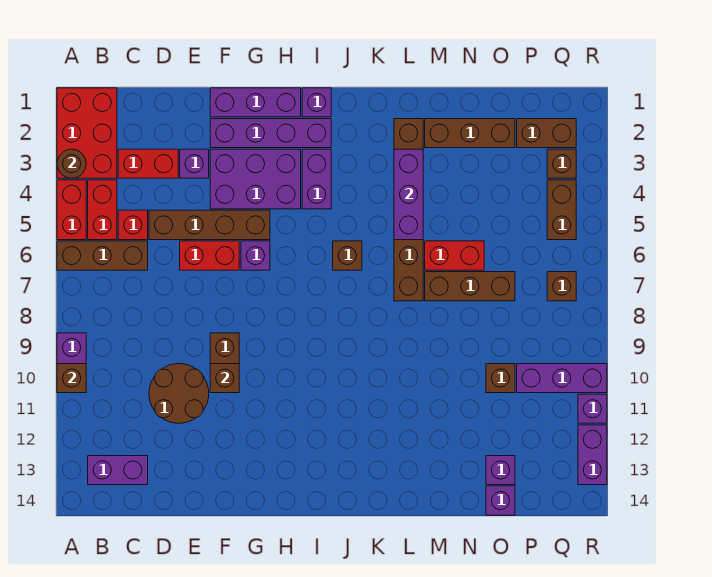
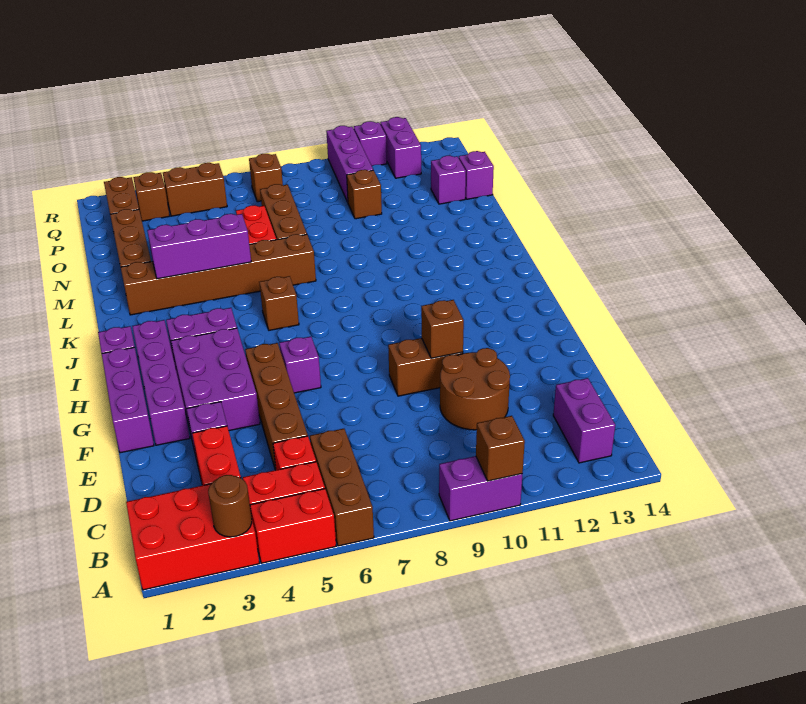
red 1x2 brick [180,241,239,270] -> none
purple 1x2 brick [578,425,607,485] -> purple 1x2 brick turned to [380,117,421,178]

